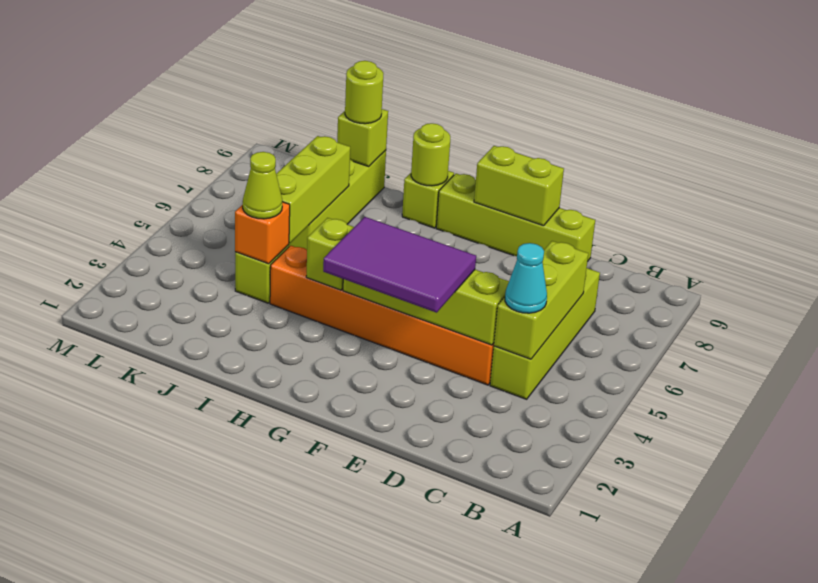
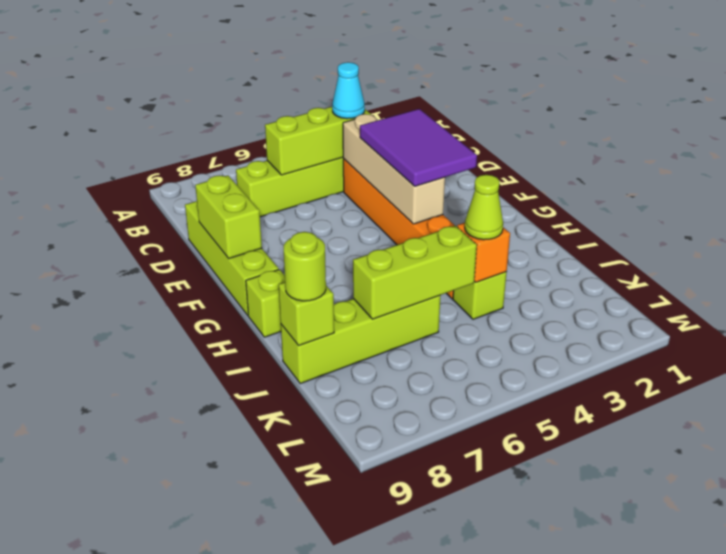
lime 1x4 brick [343,270,509,345] -> tan 1x4 brick [343,114,445,224]
lime 1x1 brick [306,218,354,290] -> none
lime 1x1 round brick [411,123,450,186] -> none

